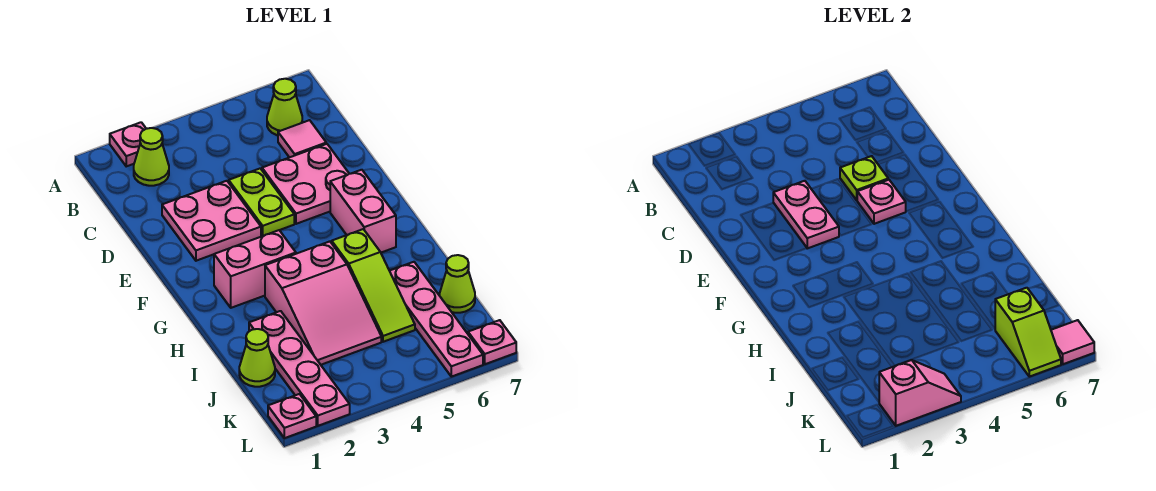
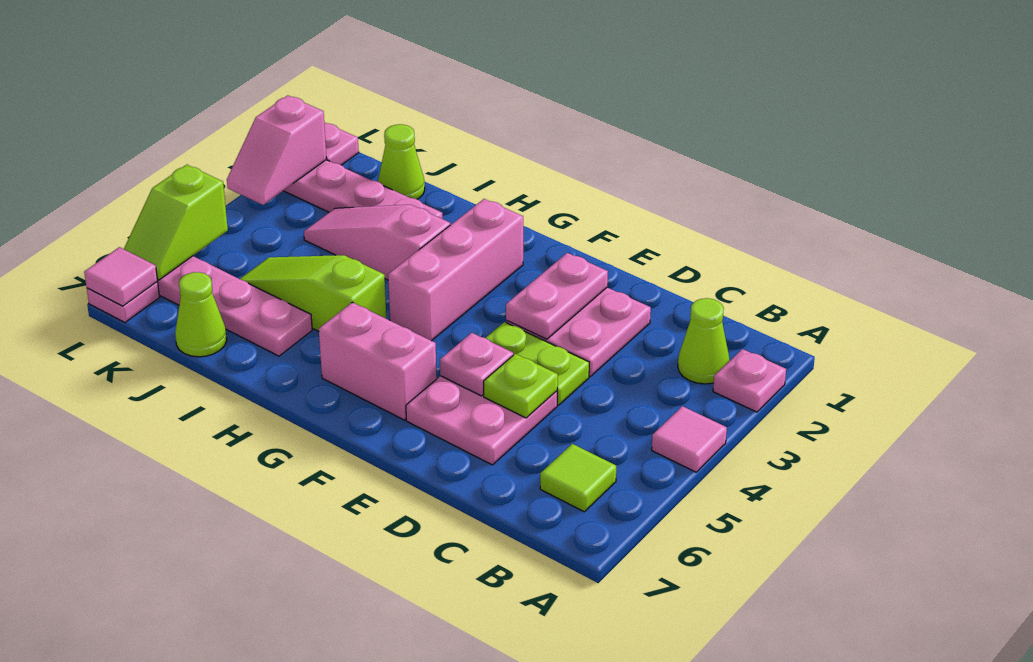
lime 1x1 cone [267,79,302,135] -> lime 1x1 tile [540,444,616,512]
pink 1x1 tile [278,120,326,158] -> pink 1x1 tile moved to [652,406,727,472]
pink 1x2 plate [773,181,839,248] -> pink 1x2 plate turned to [506,253,608,339]
pink 1x2 brick [214,230,296,308] -> pink 1x3 brick [388,199,523,341]
pink 2x3 slope [265,241,381,365] -> pink 1x3 slope [304,205,450,280]
lime 1x2 slope [995,288,1061,377] -> lime 1x2 slope turned to [124,165,228,280]

